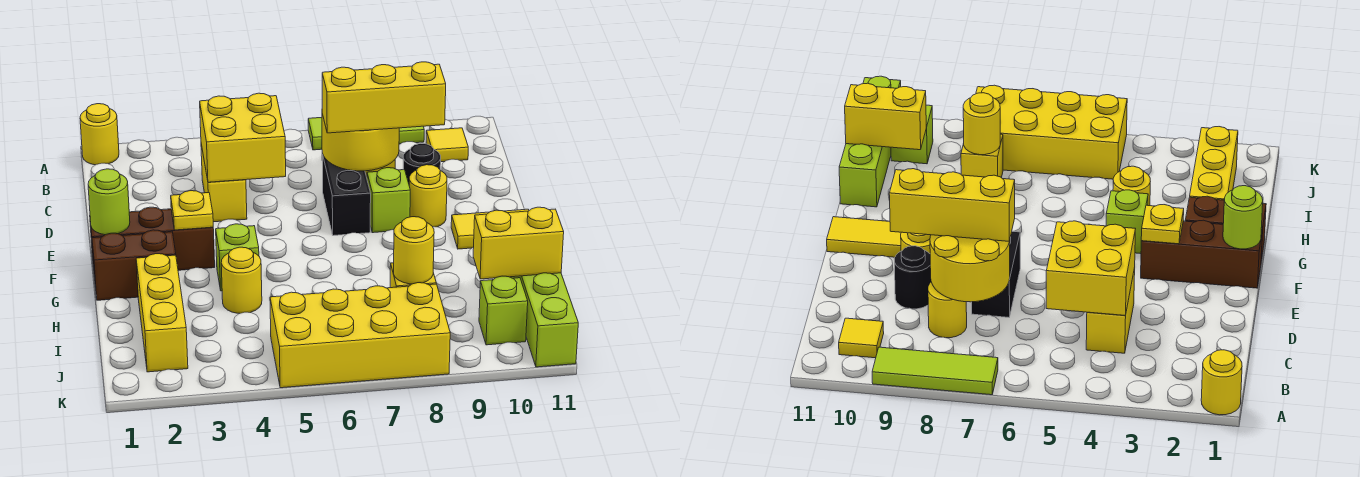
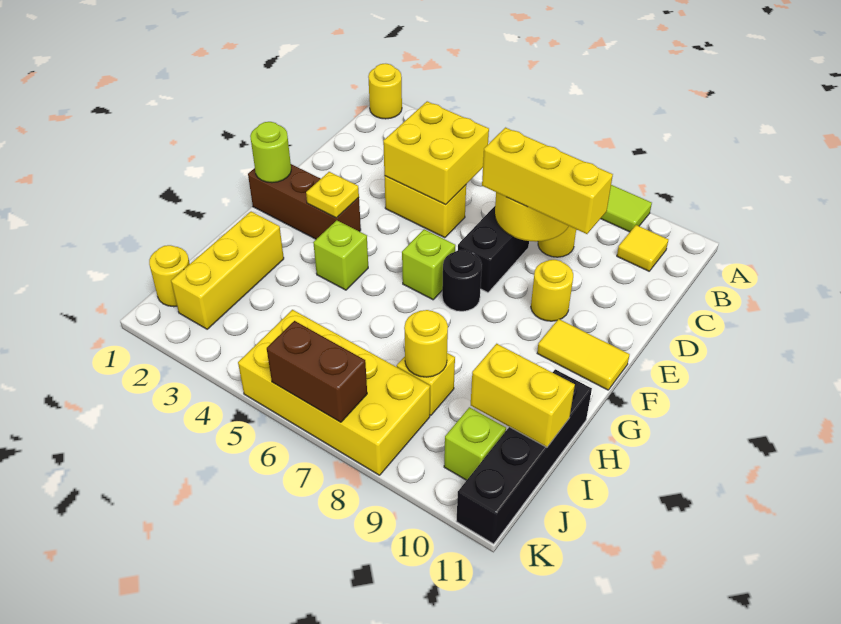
yellow 1x2 brick [201,144,247,222] -> yellow 1x2 brick turned to [384,176,466,238]
black 1x1 round brick [403,143,441,183] -> black 1x1 round brick moved to [442,250,482,311]
lime 1x1 brick [367,168,410,233] -> lime 1x1 brick moved to [402,229,455,300]
brown 1x2 brick [92,230,176,300] -> brown 1x2 brick moved to [267,321,367,422]
yellow 1x1 round brick [221,247,262,313] -> yellow 1x1 round brick moved to [149,245,190,307]
lime 1x4 brick [511,273,578,367] -> black 1x4 brick [456,369,592,544]

